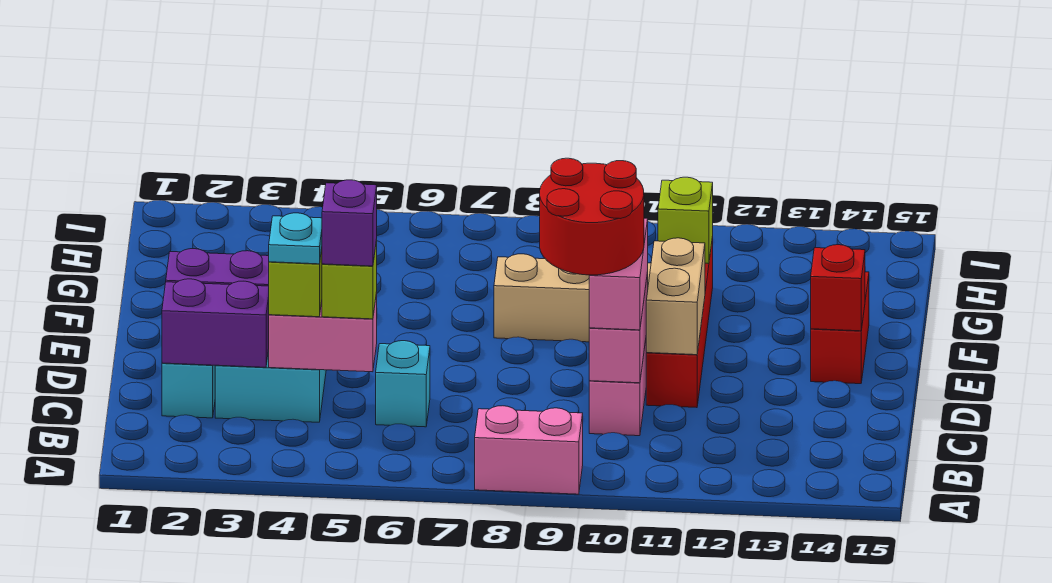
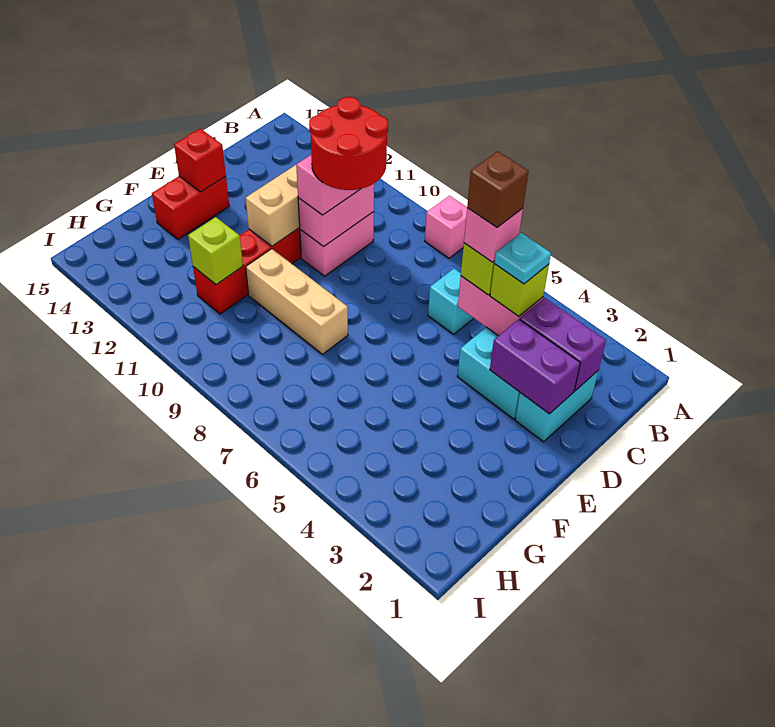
pink 1x2 brick [475,406,583,494] -> pink 1x1 brick [425,196,467,258]
purple 1x1 brick [322,180,377,266] -> pink 1x1 brick [464,208,523,262]
none -> brown 1x1 brick [467,151,528,227]

